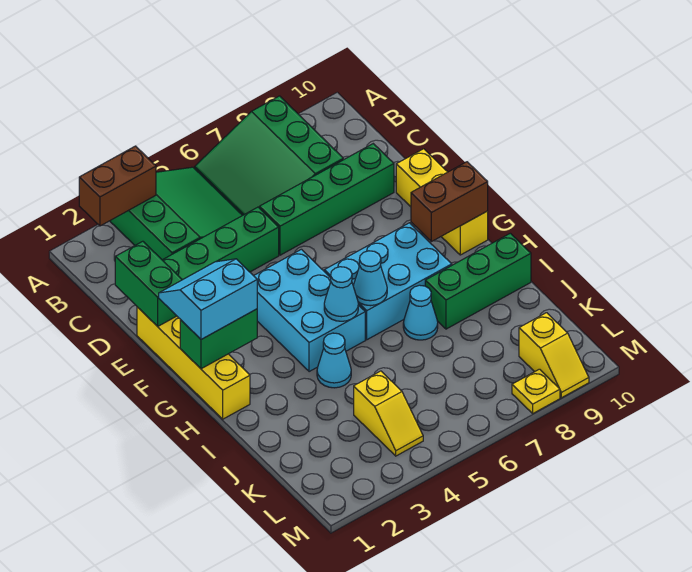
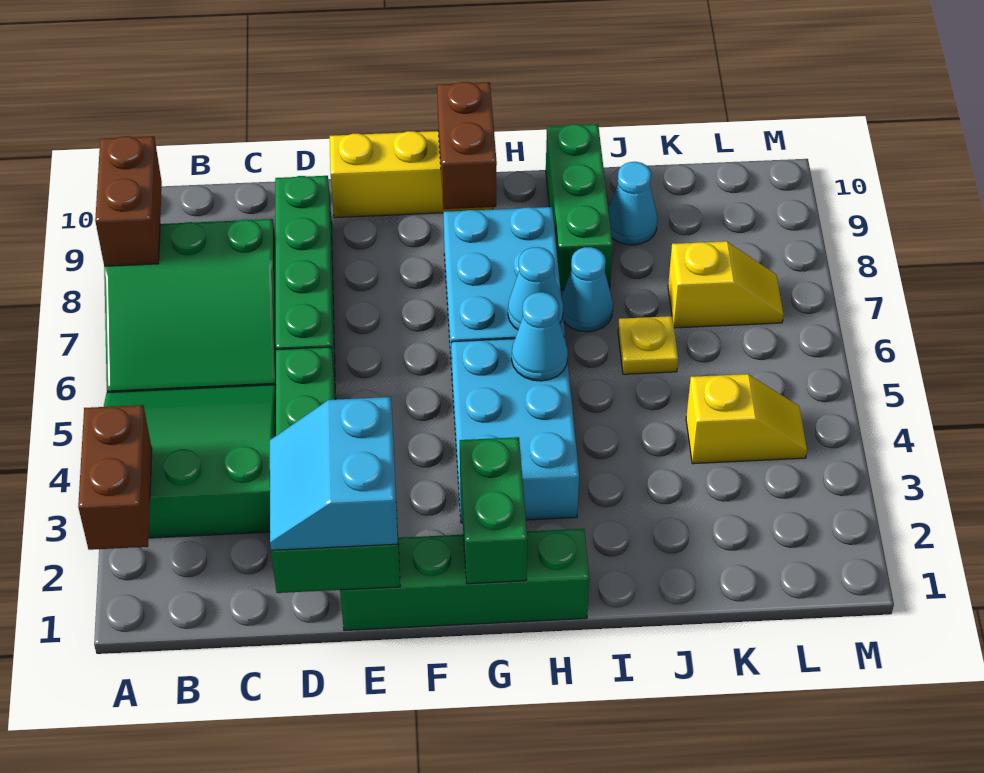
none -> brown 1x2 brick [95,136,162,266]
yellow 1x4 brick [137,307,250,419] -> green 1x4 brick [340,529,589,631]
cyan 2x2 slope [159,259,257,339] -> cyan 2x2 slope moved to [270,397,398,550]
cyan 2x3 brick [254,249,365,372] -> cyan 2x3 brick turned to [451,337,579,523]
cyan 1x1 cone [317,333,351,388] -> cyan 1x1 cone moved to [608,162,657,245]
yellow 1x2 slope [519,313,589,398] -> yellow 1x2 slope moved to [668,241,783,328]
yellow 1x1 plate [512,369,560,413] -> yellow 1x1 plate moved to [618,316,678,374]

